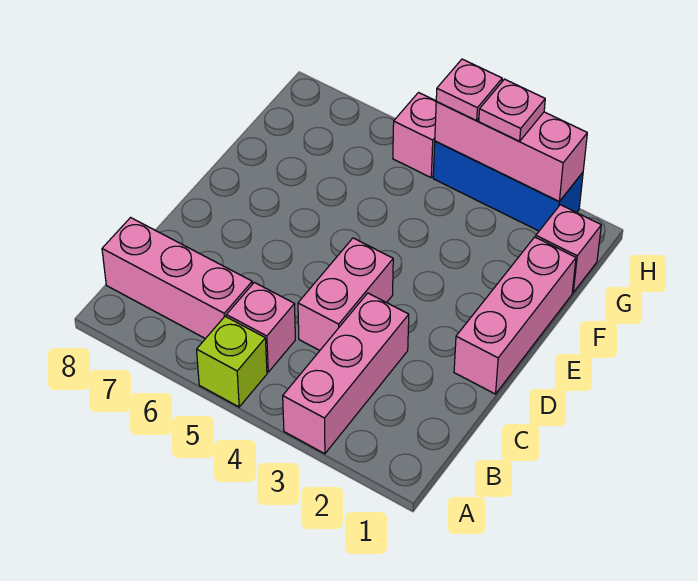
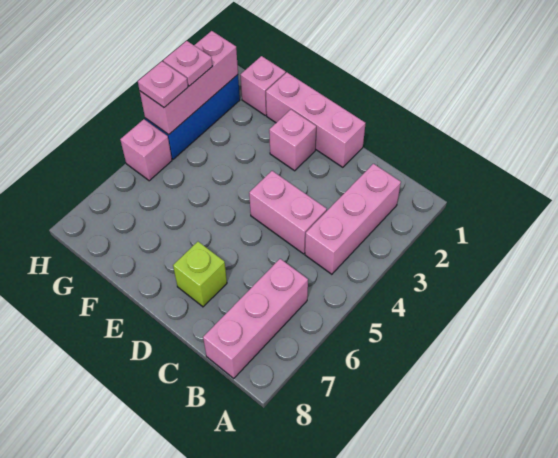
pink 1x3 brick [283,293,409,454] -> pink 1x3 brick turned to [305,164,401,274]
lime 1x1 brick [197,316,267,407] -> lime 1x1 brick moved to [173,242,227,307]
pink 1x1 brick [226,282,295,372] -> pink 1x1 brick moved to [269,110,316,171]

